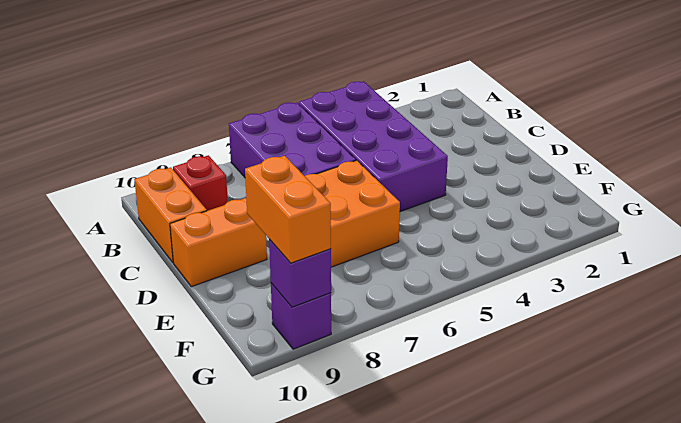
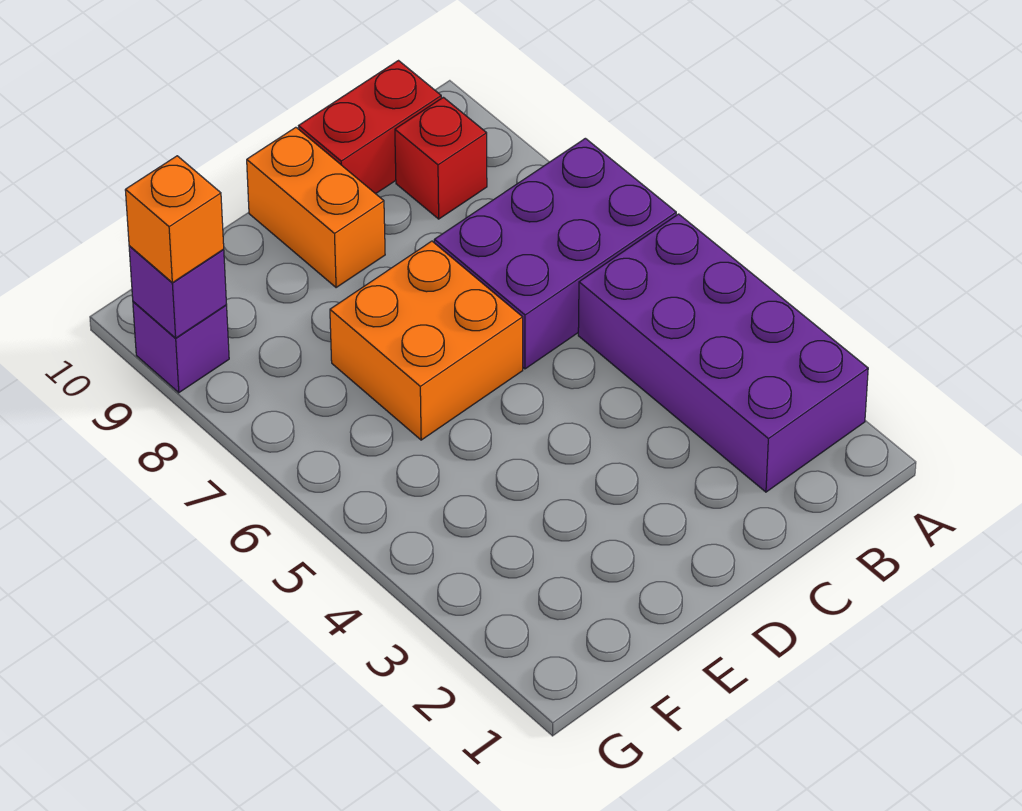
purple 2x4 brick [299,81,448,212] -> purple 2x4 brick turned to [578,214,868,492]
orange 1x2 brick [134,167,207,262] -> red 1x2 brick [299,61,441,194]
orange 1x2 brick [245,156,331,263] -> orange 1x1 brick [125,156,224,283]

